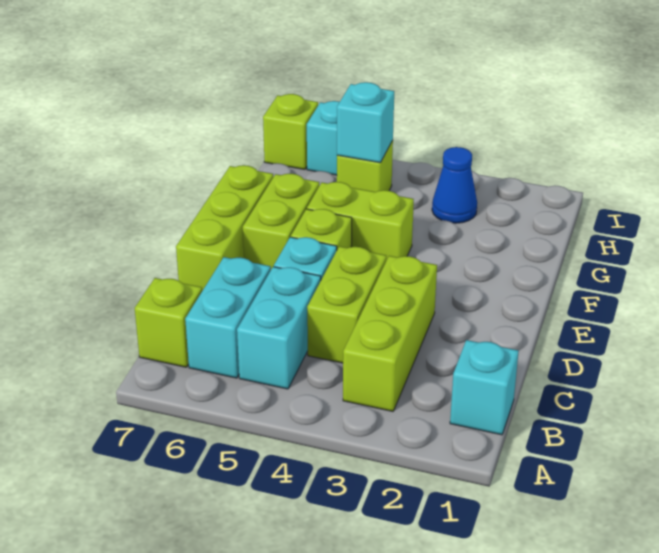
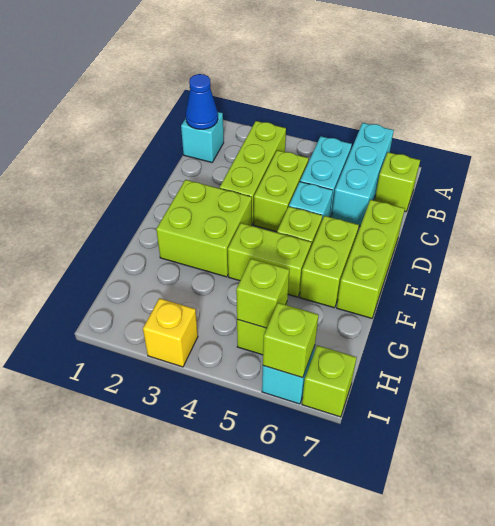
cyan 1x2 brick [185,257,271,378] -> cyan 1x3 brick [332,123,394,226]
none -> lime 2x2 brick [156,180,252,277]
blue 1x1 cone [432,147,477,223] -> blue 1x1 cone moved to [186,74,218,129]
cyan 1x1 brick [337,82,394,163] -> lime 1x1 brick [236,259,289,328]
none -> yellow 1x1 brick [143,298,198,367]
none -> lime 1x1 brick [263,303,318,378]

